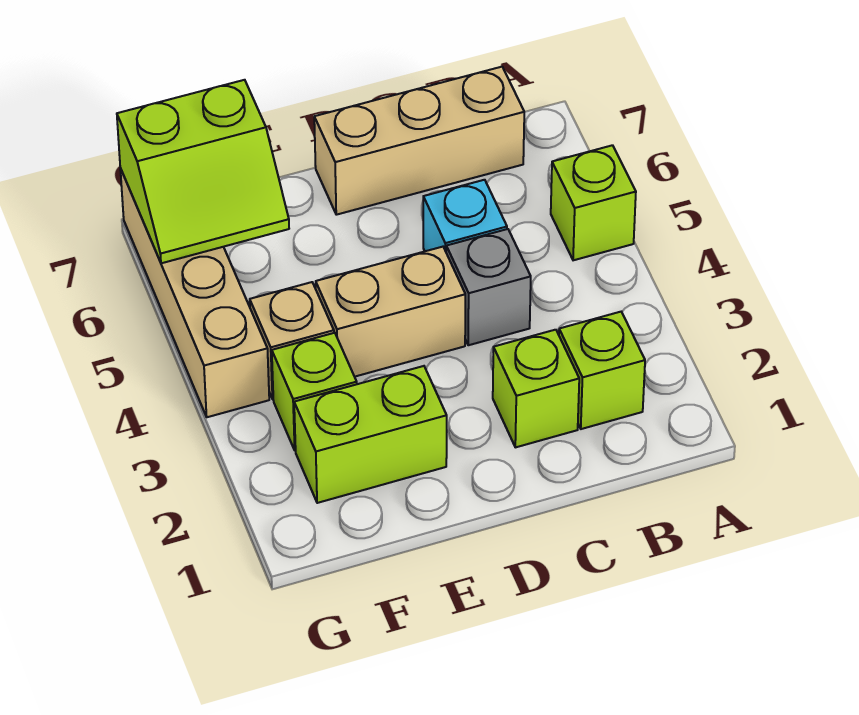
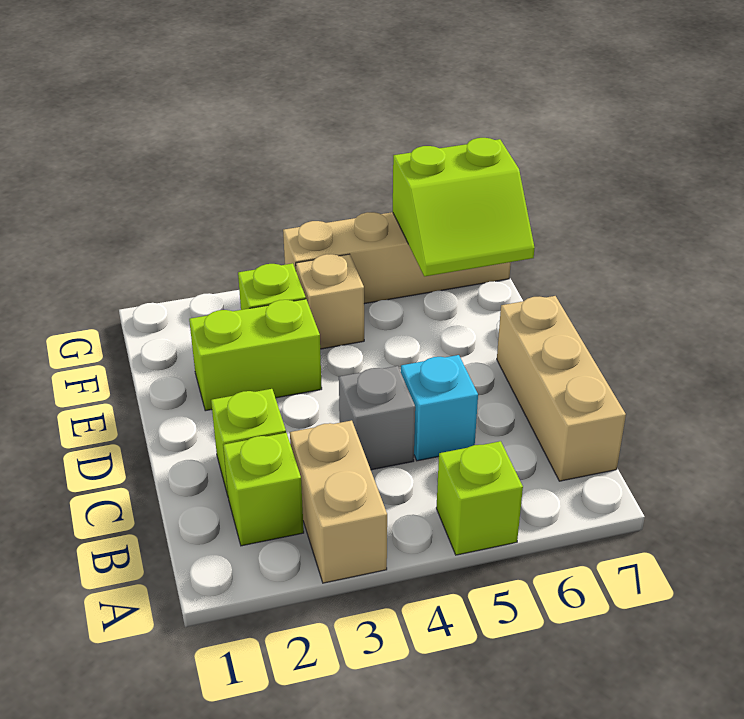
tan 1x2 brick [316,247,465,377] -> tan 1x2 brick moved to [290,420,387,583]
lime 1x2 brick [294,366,447,503] -> lime 1x2 brick turned to [189,299,322,411]
lime 2x2 slope [117,80,289,263] -> lime 2x2 slope turned to [393,138,535,276]

